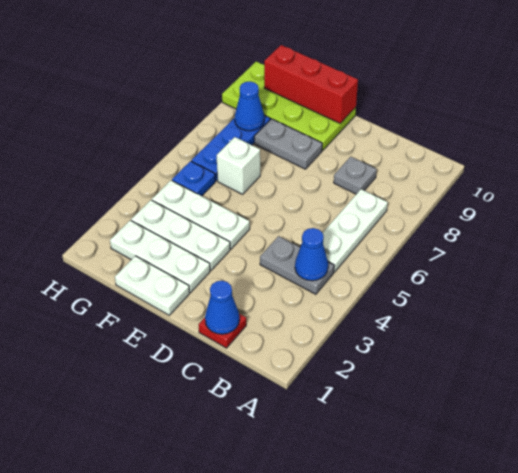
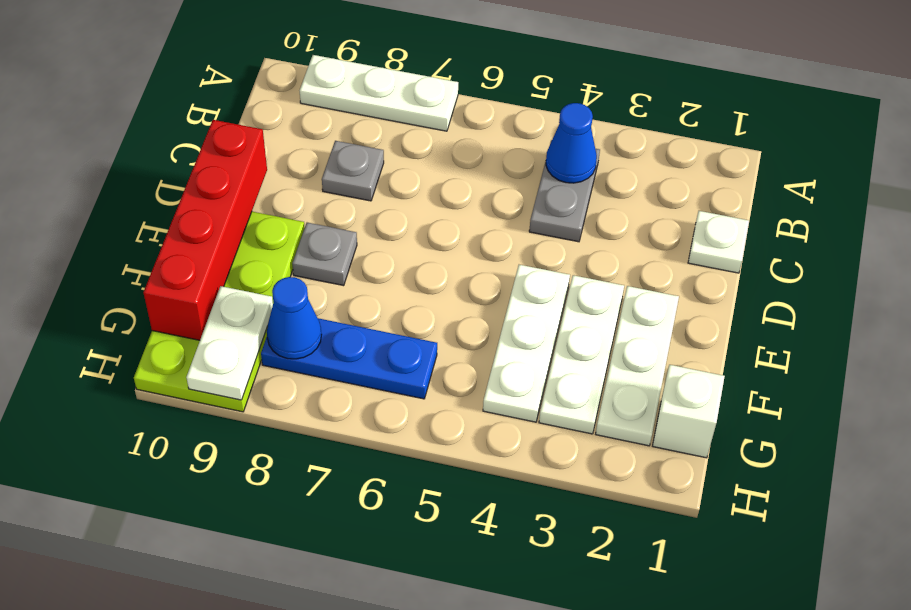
white 1x3 plate [323,189,388,272] -> white 1x3 plate moved to [300,55,458,131]
red 1x1 plate [199,314,246,348] -> white 1x1 plate [688,211,749,273]
blue 1x1 cone [205,281,239,334] -> none
white 1x2 plate [115,256,190,315] -> white 1x2 plate moved to [186,286,273,400]
grey 1x2 plate [254,119,322,169] -> grey 1x1 plate [292,223,357,286]
red 1x3 brick [264,45,358,123] -> red 1x4 brick [143,120,267,340]
white 1x1 brick [217,137,260,194] -> white 1x1 brick moved to [653,365,725,458]
blue 1x1 plate [172,161,215,196] -> none

